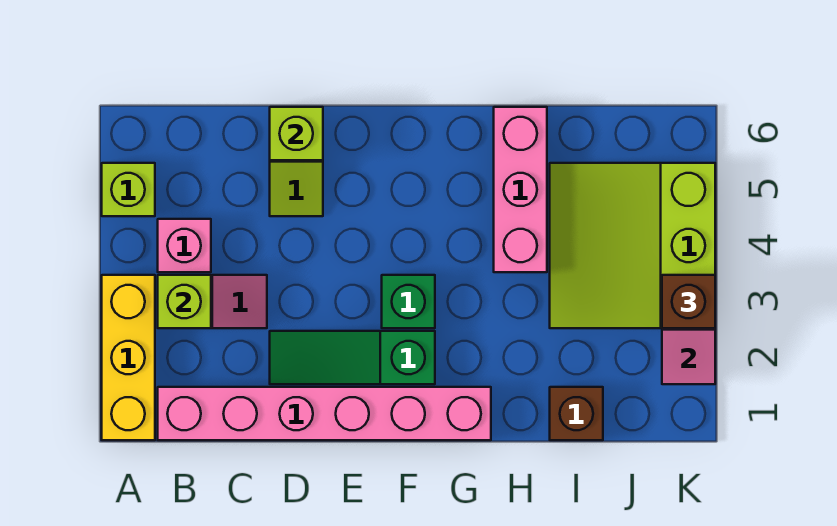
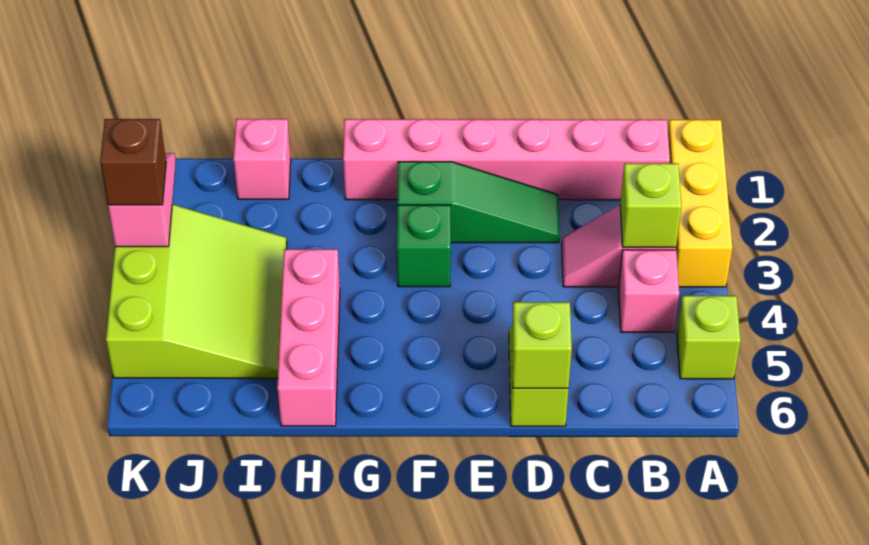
brown 1x1 brick [550,387,603,440] -> pink 1x1 brick [234,119,291,199]

